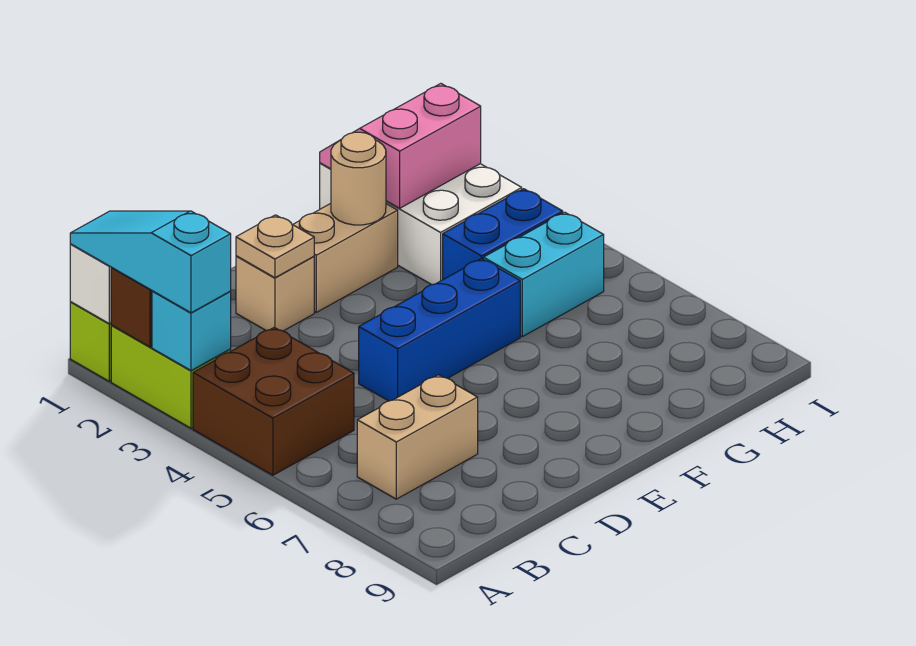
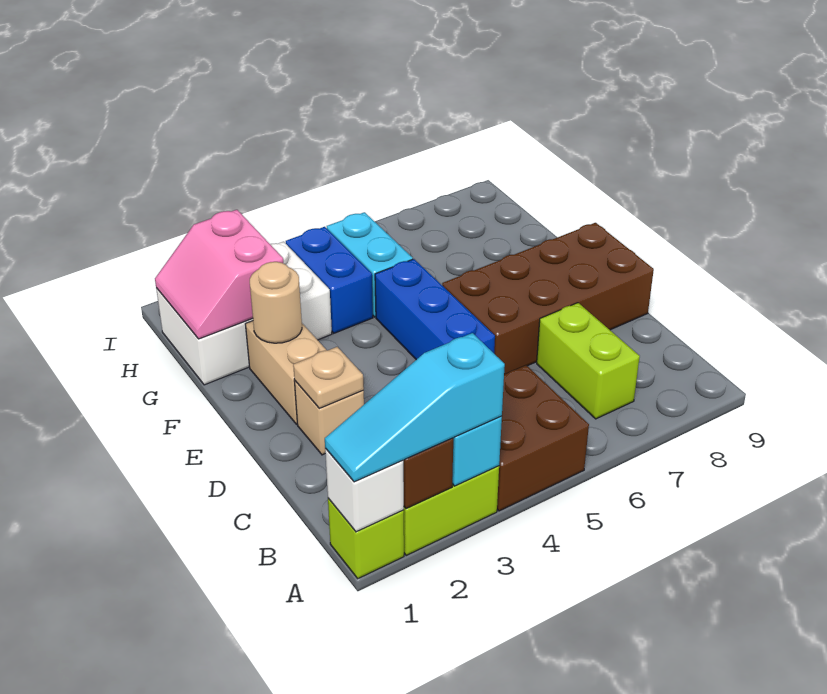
tan 1x2 brick [357,375,478,499] -> lime 1x2 brick [537,303,640,419]
none -> brown 2x4 brick [442,223,654,375]

